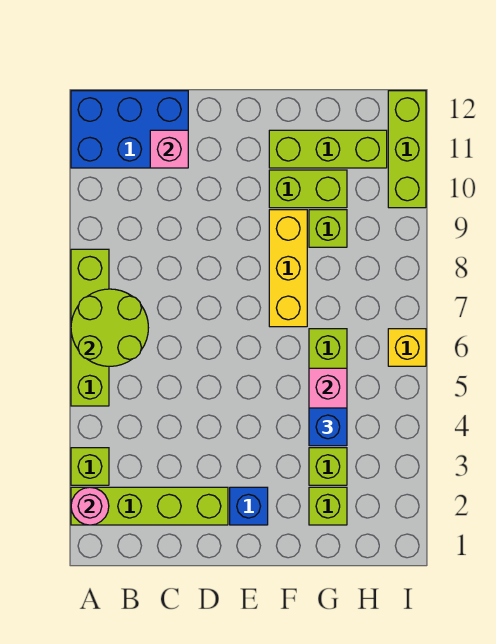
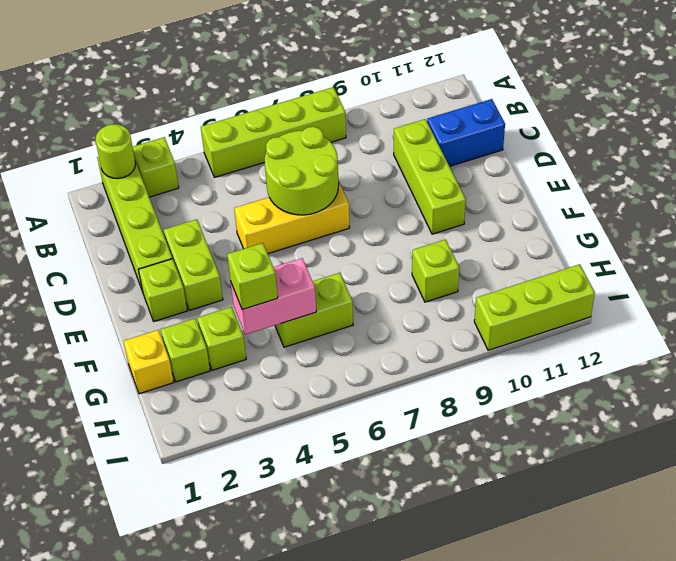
pink 1x1 round brick [71,487,109,525] -> lime 1x1 round brick [95,124,136,179]
lime 2x2 round brick [71,289,148,366] -> lime 2x2 round brick moved to [265,127,339,215]
blue 2x3 brick [71,91,188,168] -> blue 1x2 brick [427,99,505,166]
pink 1x1 brick [150,130,188,168] -> none
blue 1x1 brick [230,487,268,525] -> lime 1x1 brick [139,259,187,321]
yellow 1x3 brick [269,210,307,327] -> yellow 1x3 brick moved to [234,181,350,254]
lime 1x2 brick [269,170,347,208] -> lime 1x2 brick moved to [164,219,223,310]
lime 1x3 brick [269,130,387,168] -> lime 1x3 brick moved to [394,119,466,234]
blue 1x1 brick [309,408,347,446] -> lime 1x1 brick [227,243,278,310]
yellow 1x1 brick [388,329,426,366] -> yellow 1x1 brick moved to [123,330,174,394]

